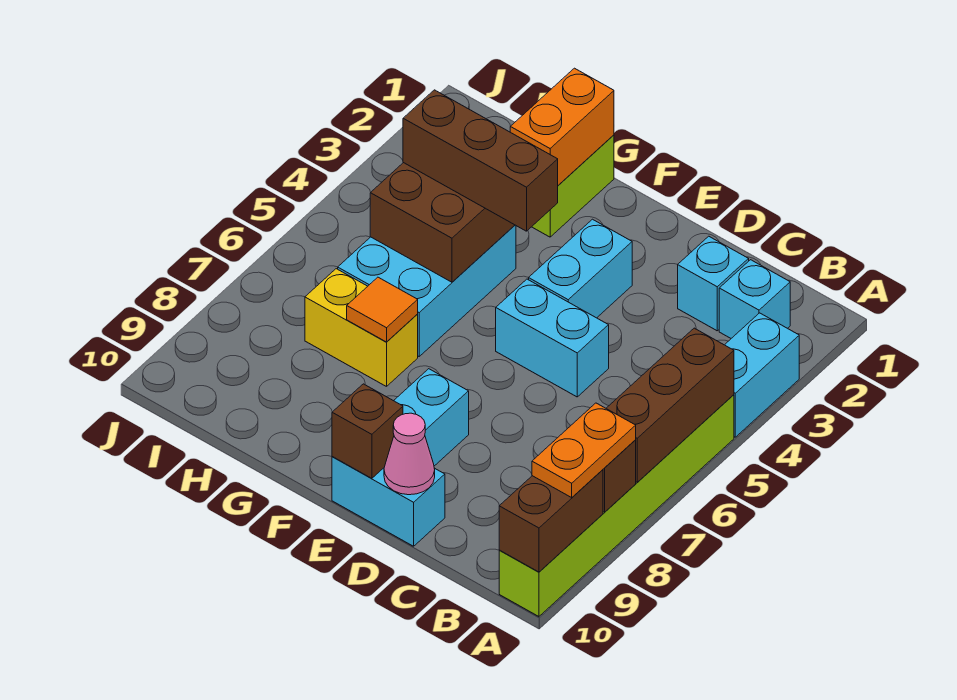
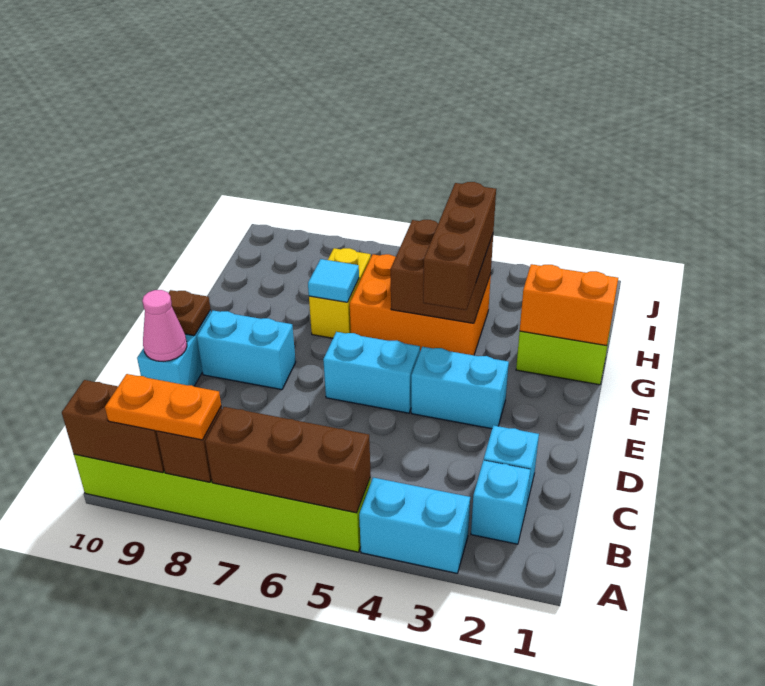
cyan 1x2 brick [496,279,609,397] -> cyan 1x2 brick turned to [323,332,420,413]
brown 1x1 brick [332,384,403,478] -> brown 1x1 plate [169,290,211,336]
cyan 2x3 brick [338,225,516,356] -> orange 2x3 brick [350,254,491,355]
orange 1x1 tile [347,277,418,342] -> cyan 1x1 tile [308,259,359,302]

